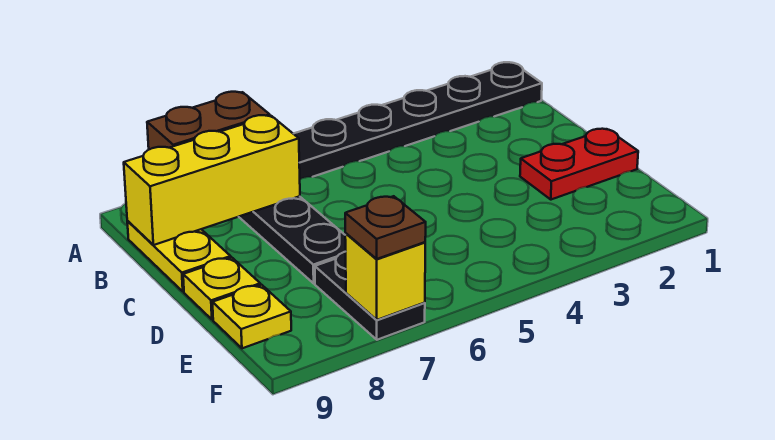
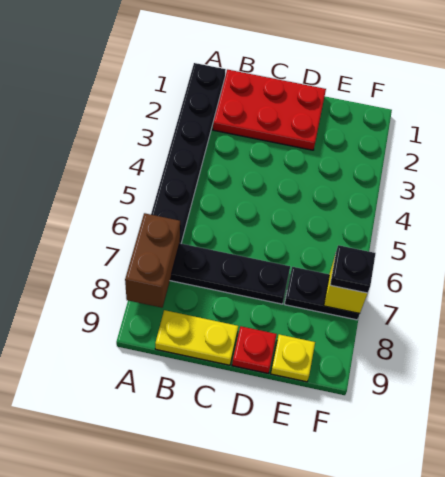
yellow 1x3 brick [124,115,300,245] -> none
red 1x2 plate [520,129,638,200] -> red 2x3 plate [213,70,326,150]
yellow 1x1 plate [183,257,260,319] -> red 1x1 plate [232,326,277,373]
brown 1x1 plate [345,196,426,259] -> black 1x1 plate [330,245,376,293]

